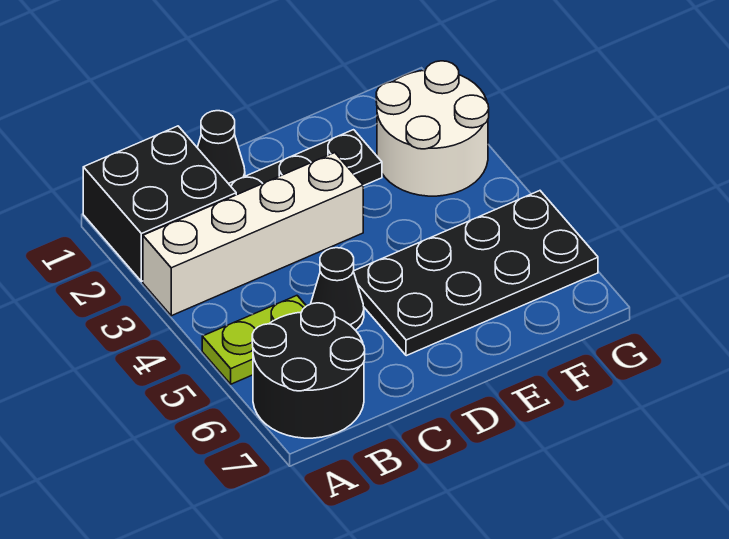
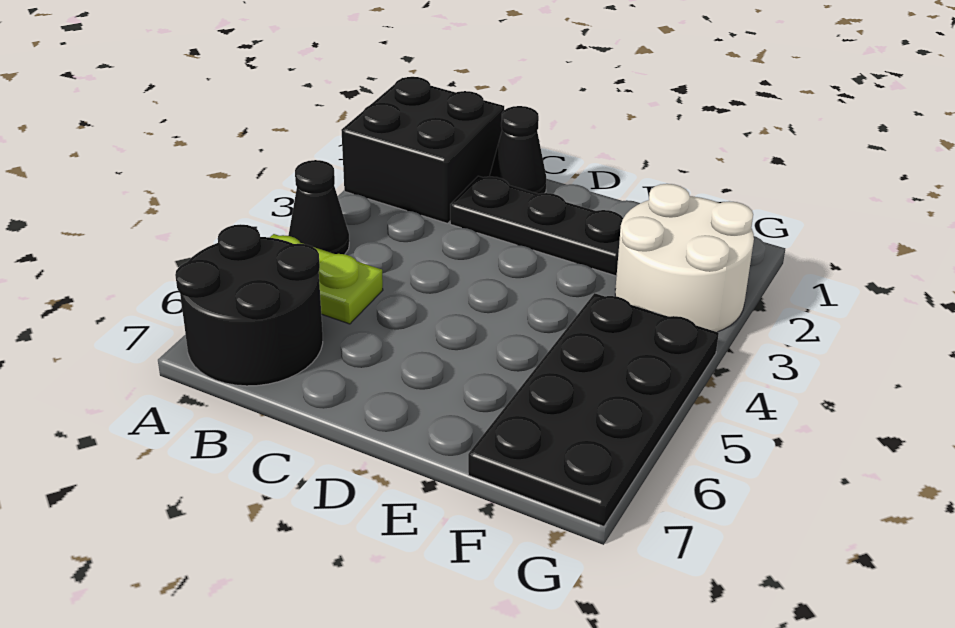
white 1x4 brick [143,153,363,316] -> none
black 1x1 cone [311,248,364,330] -> black 1x1 cone moved to [288,160,349,254]
black 2x4 plate [353,191,598,356] -> black 2x4 plate turned to [468,293,719,526]

